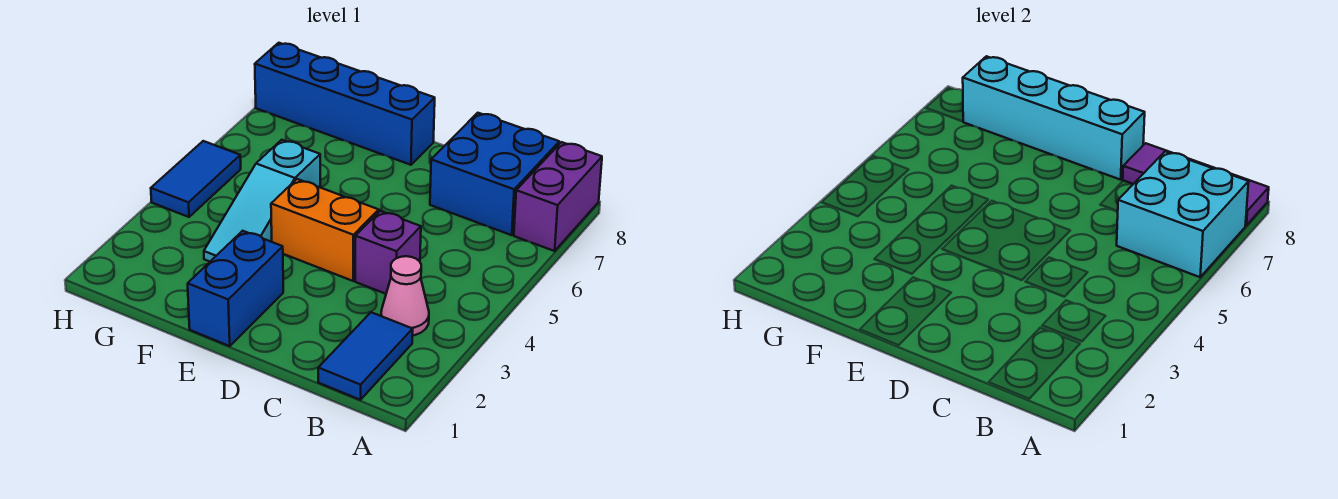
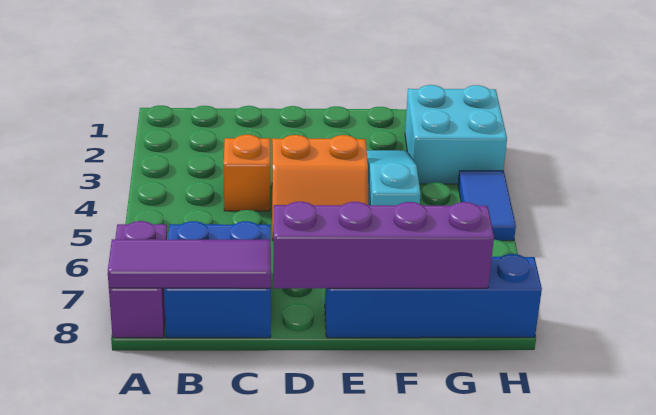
cyan 2x2 brick [1117,151,1249,277] -> cyan 2x2 brick moved to [405,85,507,184]
blue 1x2 tile [318,312,413,400] -> none
pink 1x1 cone [381,256,429,336] -> none
purple 1x1 brick [355,211,421,294] -> orange 1x1 brick [224,135,270,211]
cyan 1x4 brick [963,56,1145,180] -> purple 1x4 brick [273,202,494,288]
blue 1x2 brick [188,231,283,346] -> none

